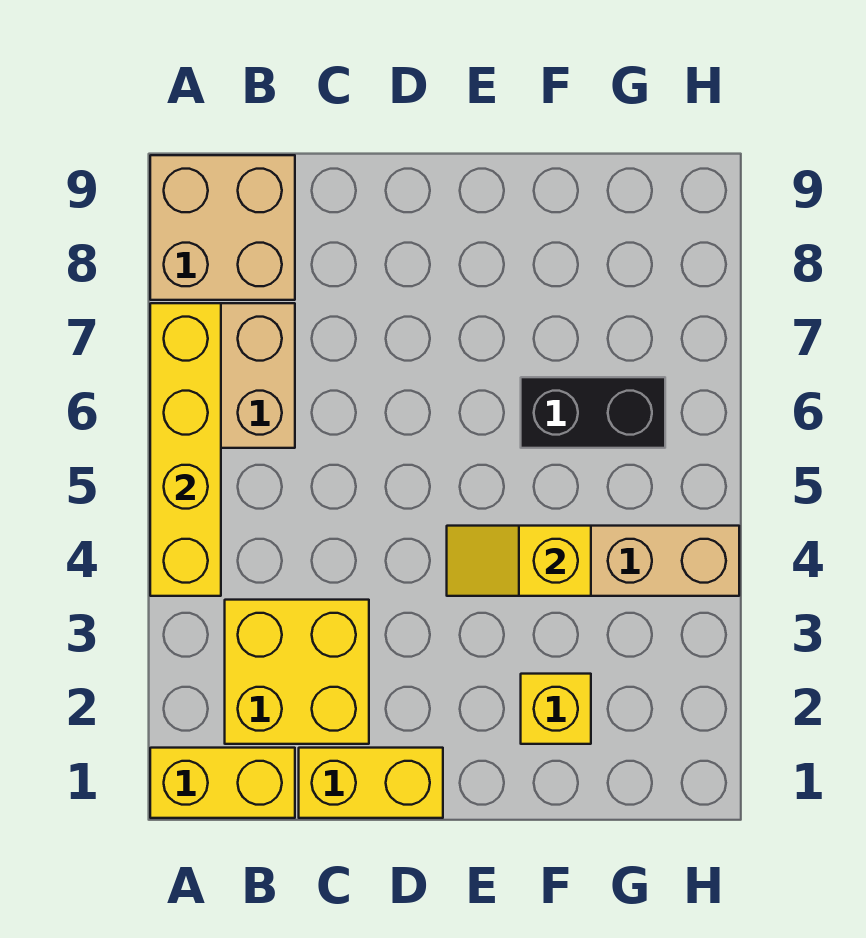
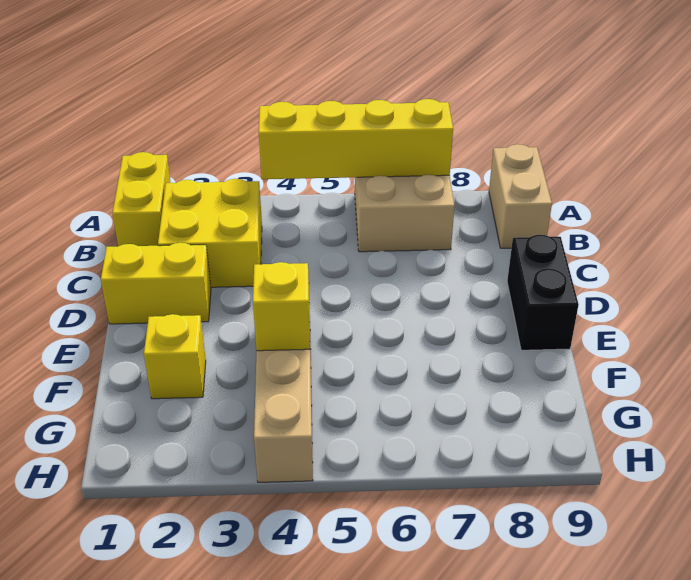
tan 2x2 brick [150,155,295,300] -> tan 1x2 brick [489,144,552,248]
yellow 1x2 brick [299,748,443,818] -> yellow 1x2 brick turned to [101,243,211,324]
black 1x2 brick [521,377,665,448] -> black 1x2 brick moved to [507,235,579,350]

